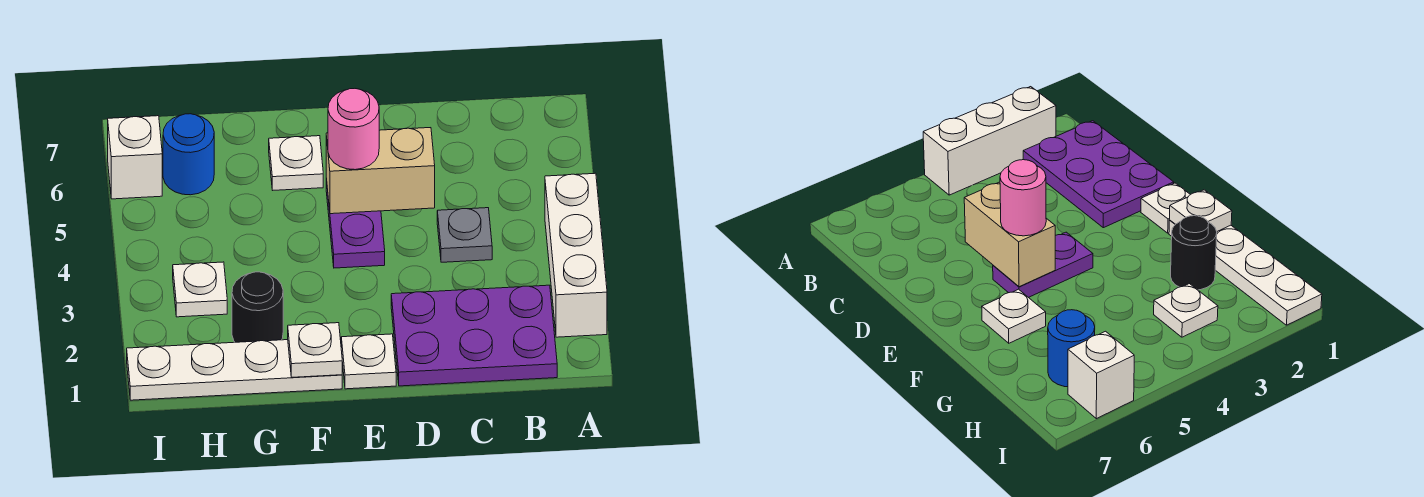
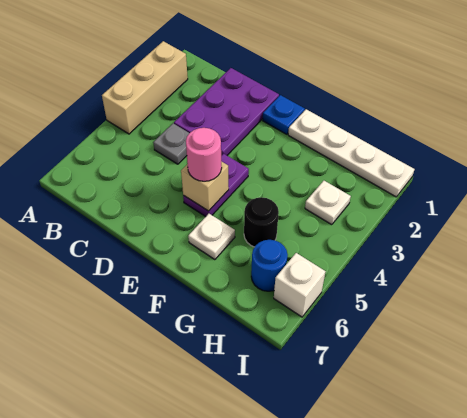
white 1x3 brick [545,173,607,337] -> tan 1x3 brick [102,41,188,134]
purple 2x3 plate [391,285,557,386] -> purple 2x3 plate turned to [174,68,279,156]
tan 1x2 brick [326,128,435,214] -> tan 1x1 brick [181,161,229,211]
white 1x1 plate [341,334,396,389] -> blue 1x1 plate [263,95,305,134]
white 1x1 plate [288,323,342,377] -> none
black 1x1 round brick [232,272,283,342] -> black 1x1 round brick moved to [244,197,279,247]

